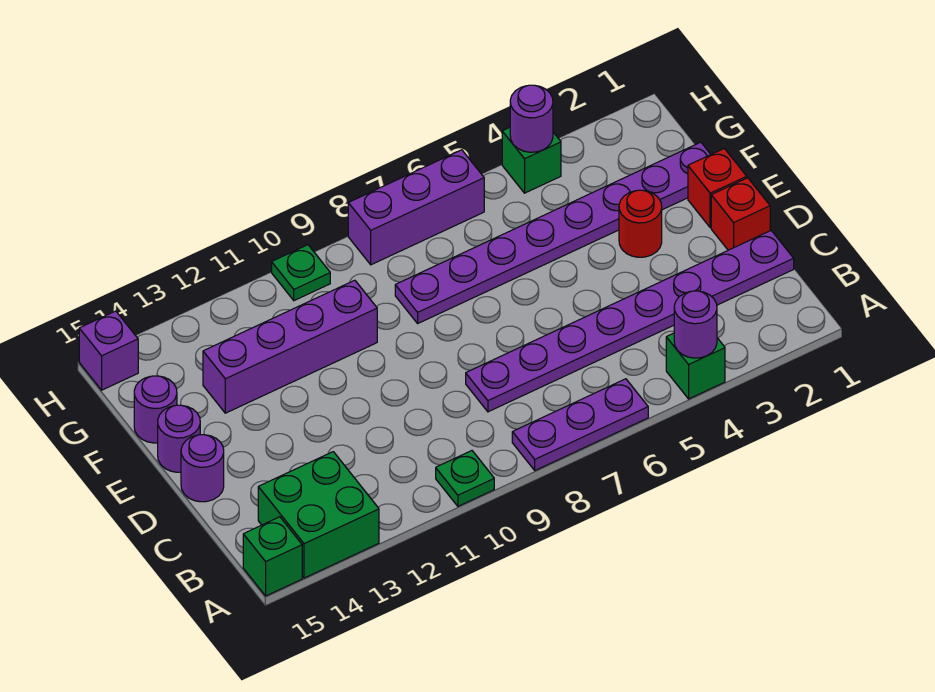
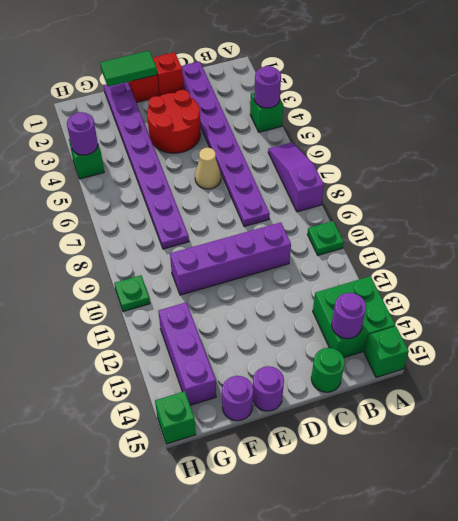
purple 1x3 plate [512,379,648,470] -> purple 1x3 slope [268,142,324,212]
none -> green 1x1 round brick [311,348,345,392]
none -> tan 1x1 cone [195,148,221,189]
purple 1x1 round brick [181,435,224,502] -> purple 1x1 round brick moved to [332,293,366,339]
none -> green 1x2 tile [100,51,157,87]
red 1x1 round brick [619,190,662,257] -> red 2x2 round brick [147,90,201,153]
purple 1x4 brick [203,280,377,413] -> purple 1x4 brick turned to [170,222,291,295]
purple 1x3 brick [348,150,484,265] -> purple 1x3 brick moved to [158,302,216,405]
purple 1x1 brick [79,311,138,390] -> green 1x1 brick [155,391,196,444]

